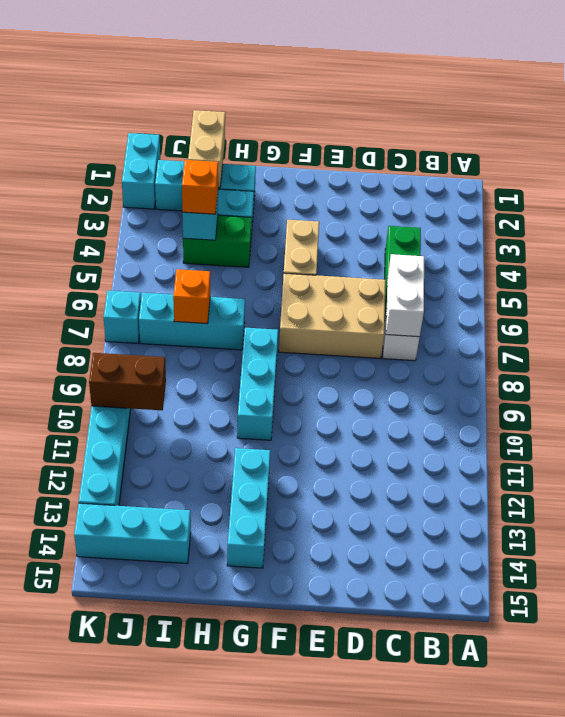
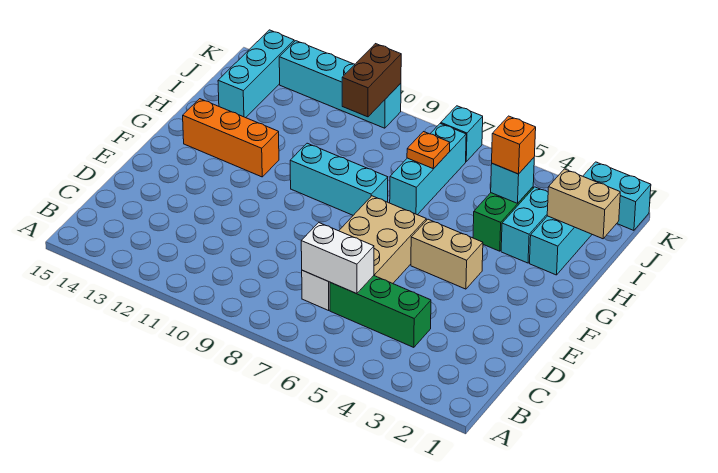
cyan 1x3 brick [227,448,270,568] -> orange 1x3 brick [183,99,279,177]
orange 1x1 brick [173,269,210,324] -> orange 1x1 plate [407,132,450,169]

